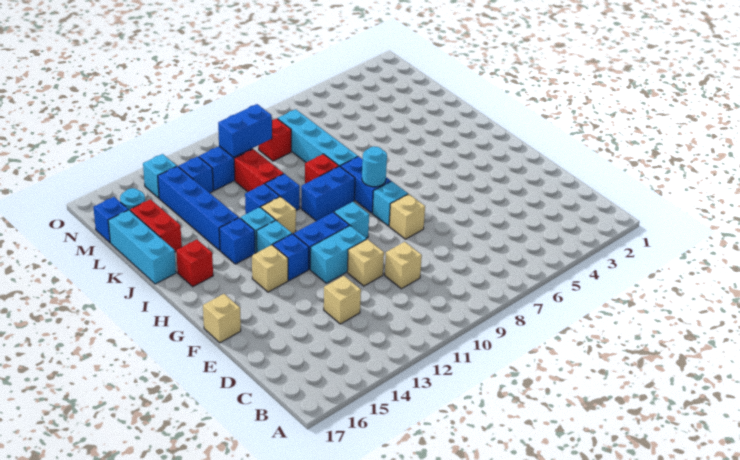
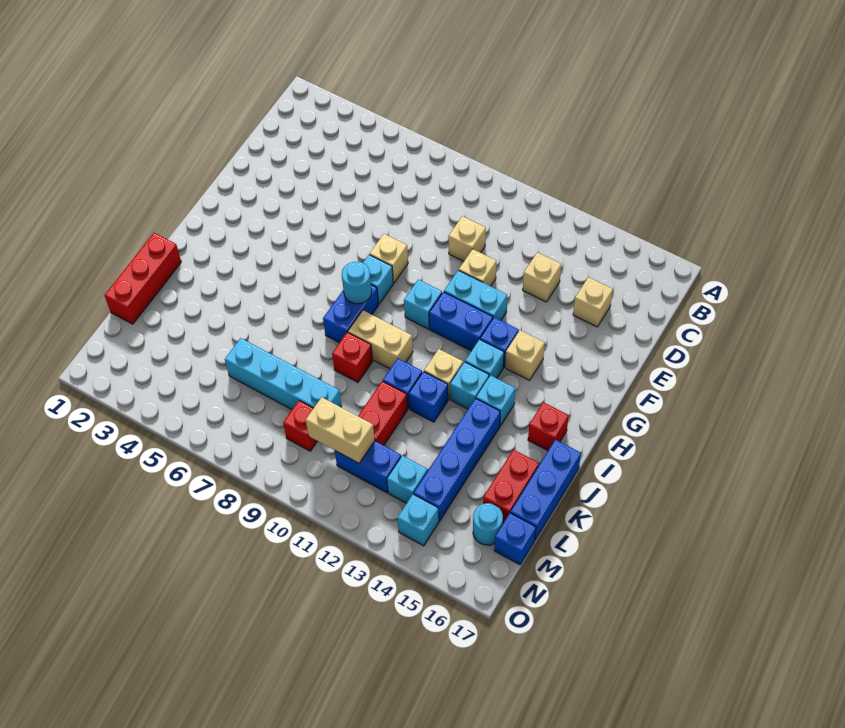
tan 1x1 brick [203,294,241,343] -> tan 1x1 brick moved to [573,277,613,327]
blue 1x2 brick [301,166,355,221] -> tan 1x2 brick [348,310,413,369]
blue 1x1 brick [219,218,255,264] -> cyan 1x1 brick [476,375,515,426]
none -> red 1x3 brick [105,233,181,324]
cyan 1x4 brick [278,109,358,166] -> cyan 1x4 brick turned to [225,338,342,409]
cyan 1x3 brick [108,210,176,284] -> blue 1x3 brick [510,440,581,540]
blue 1x2 brick [218,104,272,157] -> tan 1x2 brick [306,397,375,463]
blue 1x1 brick [179,156,213,193] -> cyan 1x1 brick [387,456,428,503]

